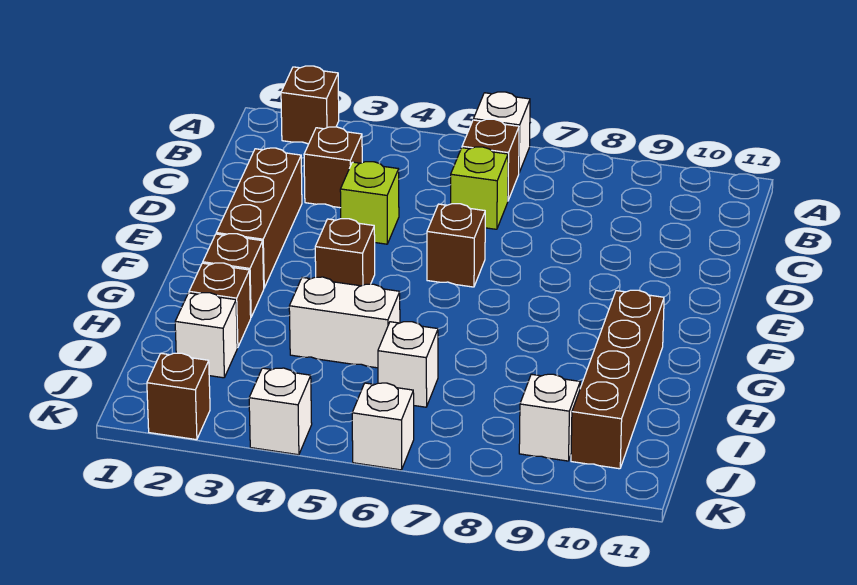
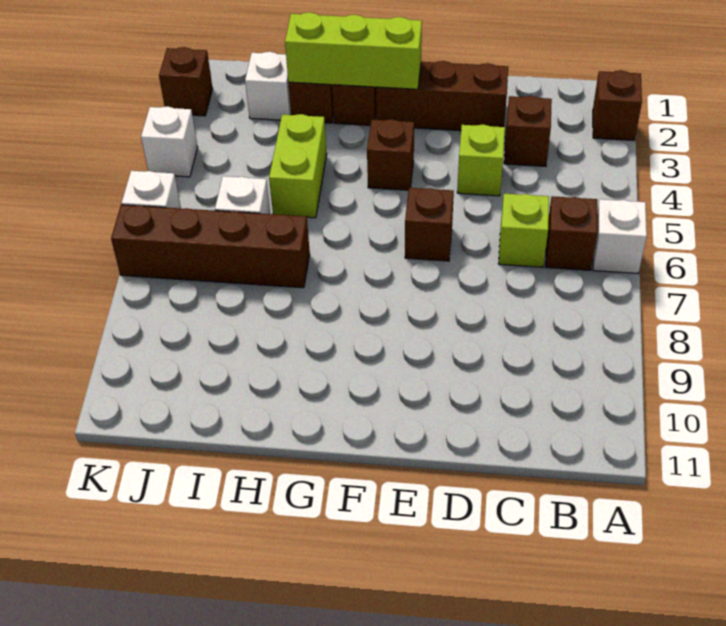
none -> lime 1x3 brick [285,12,422,89]
brown 1x4 brick [571,290,664,469] -> brown 1x4 brick moved to [111,205,310,288]
white 1x2 brick [289,277,400,368] -> lime 1x2 brick [269,114,327,218]
white 1x1 brick [519,374,580,461] -> none

